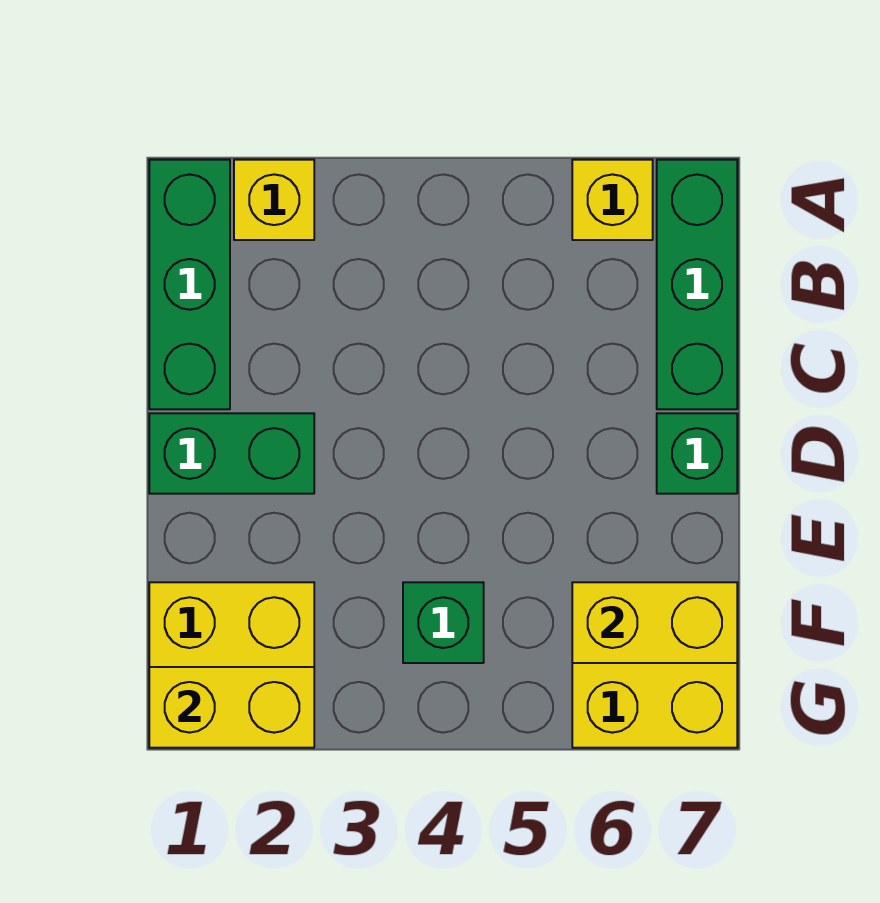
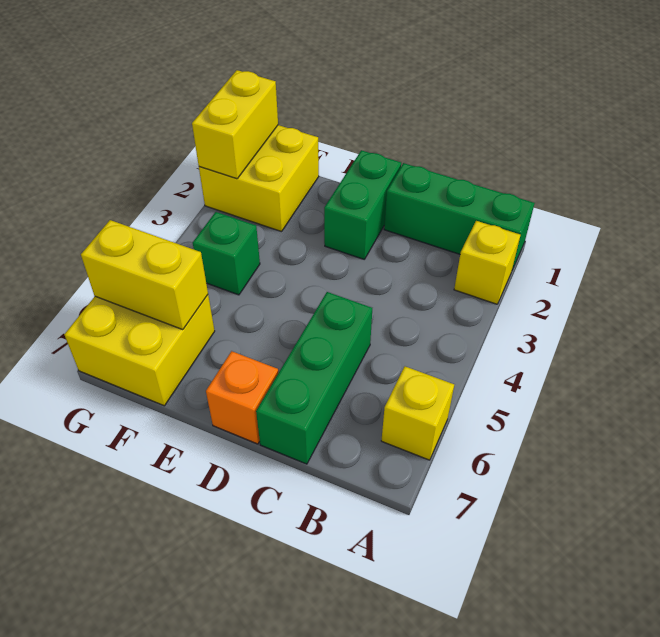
green 1x3 brick [657,160,737,409] -> green 1x3 brick turned to [256,292,372,464]
green 1x1 brick [657,413,737,494] -> orange 1x1 brick [206,351,278,444]
yellow 1x2 brick [572,582,737,663] -> yellow 1x2 brick turned to [81,220,208,330]

